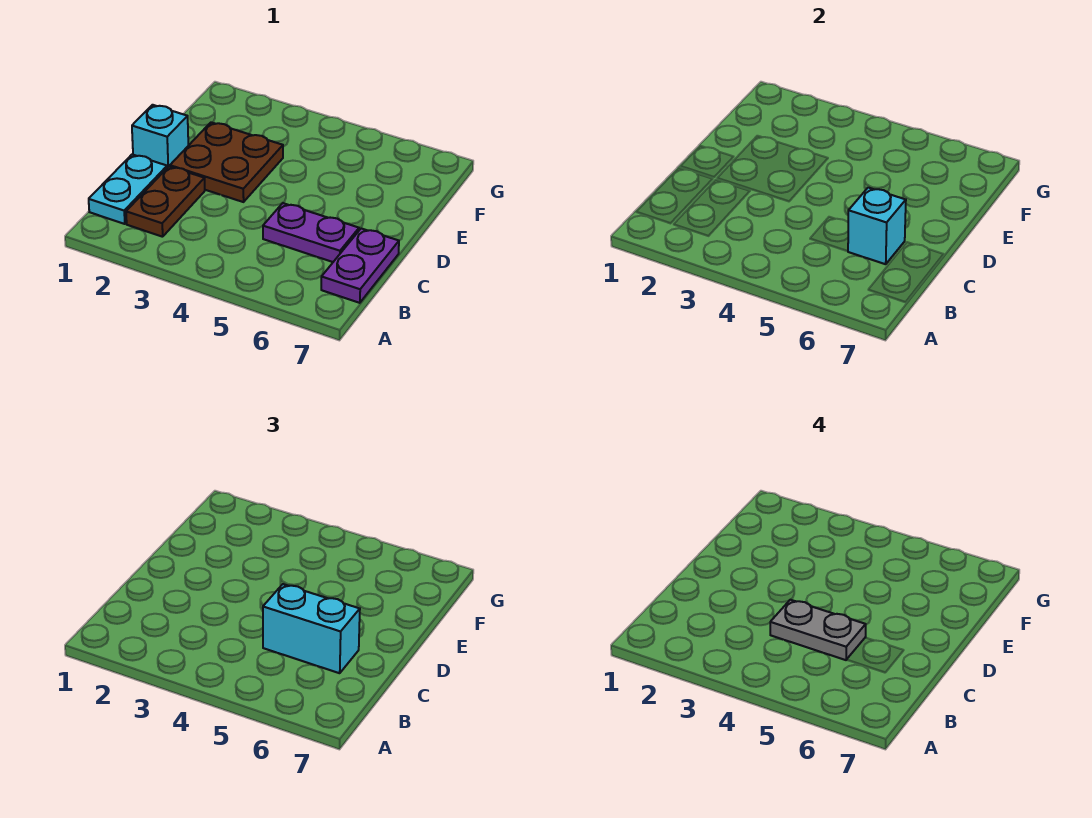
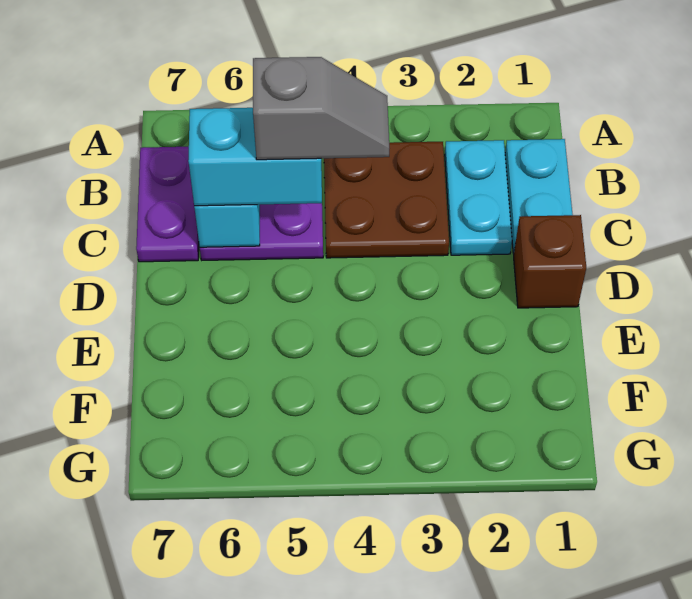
brown 1x2 plate [126,166,205,237] -> cyan 1x2 plate [445,140,512,255]
grey 1x2 plate [770,600,866,660] -> grey 1x2 slope [253,57,389,160]
cyan 1x1 brick [132,105,188,168] -> brown 1x1 brick [514,215,586,308]
brown 2x2 plate [170,122,283,202] -> brown 2x2 plate moved to [324,142,449,258]

